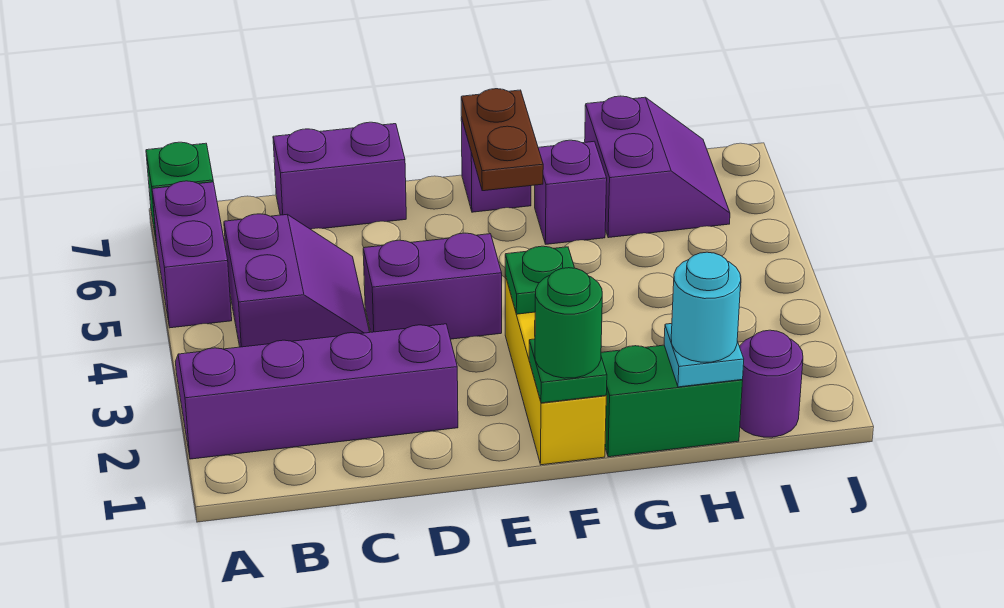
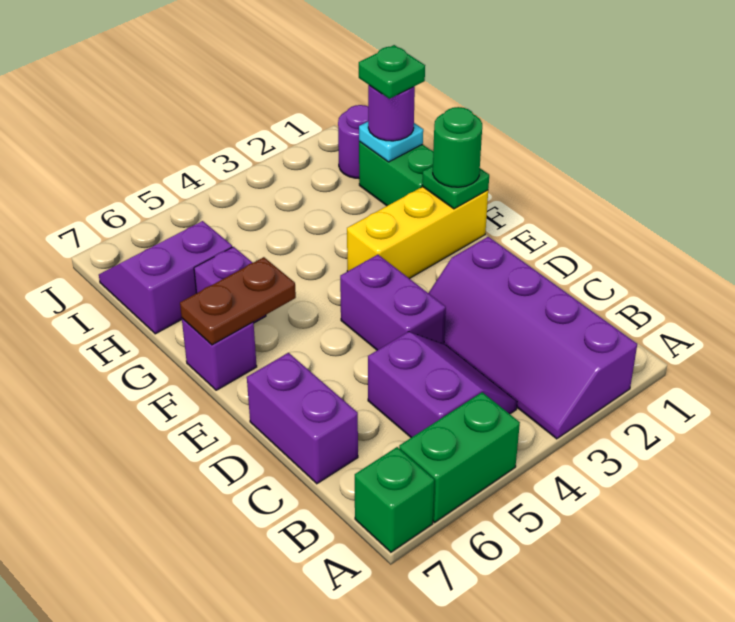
purple 1x2 brick [152,181,232,328] -> green 1x2 brick [399,392,520,522]
purple 2x2 slope [224,214,370,347] -> purple 2x2 slope turned to [368,332,517,438]
green 1x1 plate [505,246,574,314] -> green 1x1 plate moved to [359,45,425,99]
cyan 1x1 round brick [671,252,741,362] -> purple 1x1 round brick [368,85,415,141]

